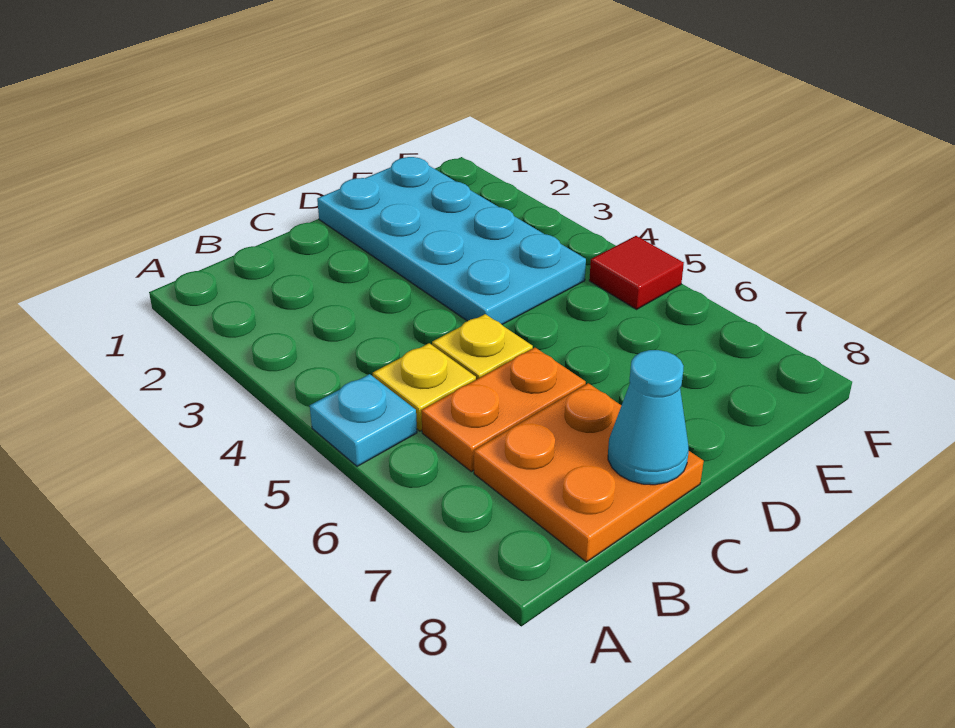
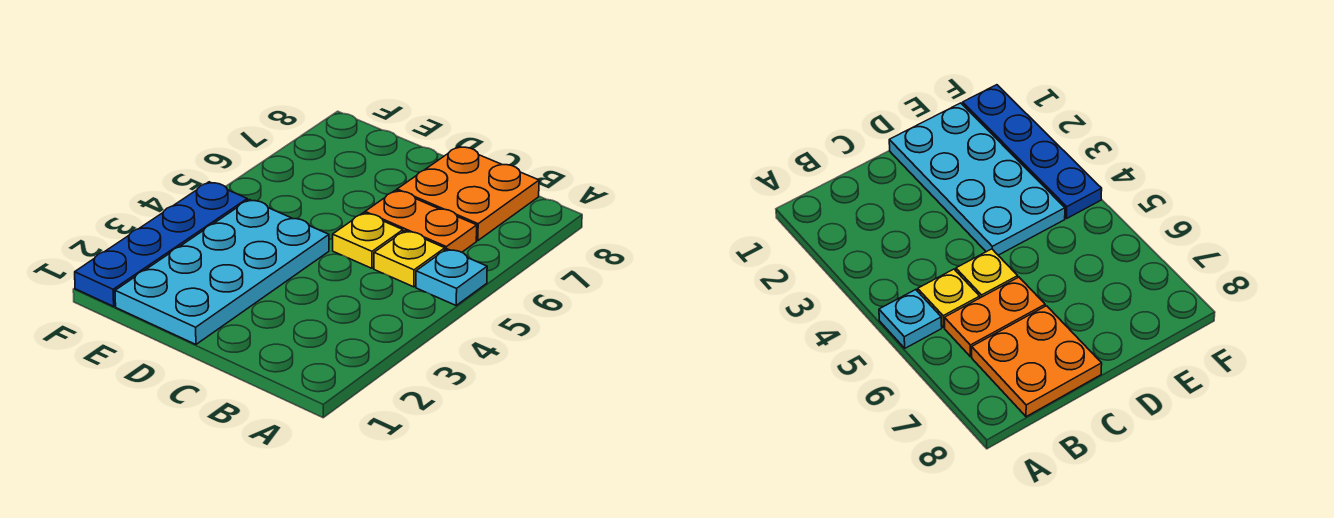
cyan 1x1 cone [608,350,689,485] -> none
none -> blue 1x4 plate [75,182,247,306]
red 1x1 tile [589,236,684,309] -> none

